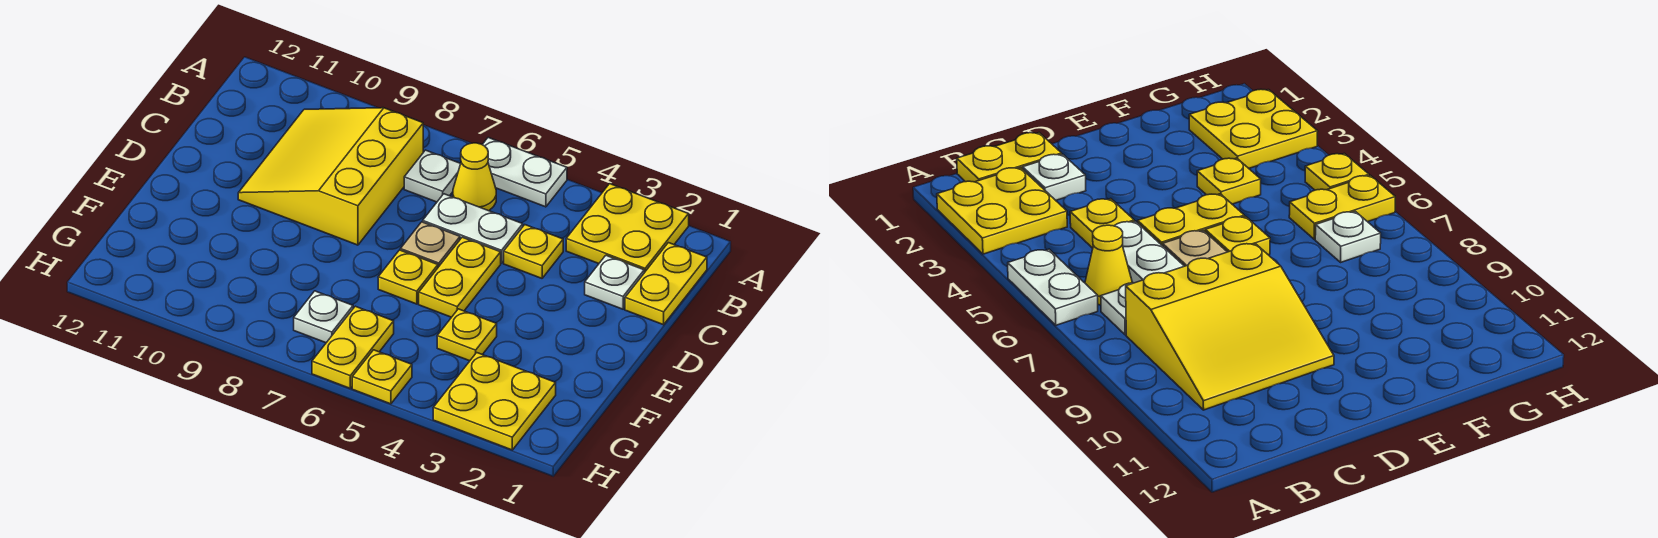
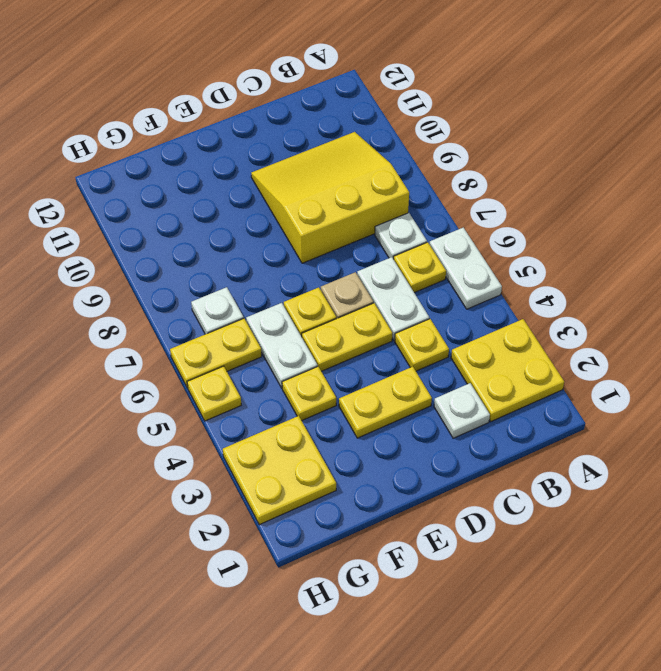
yellow 1x2 plate [625,243,707,325] -> yellow 1x2 plate moved to [339,367,432,438]
yellow 1x1 cone [453,143,496,211] -> yellow 1x1 plate [394,242,446,293]
none -> white 1x2 plate [246,303,318,388]

